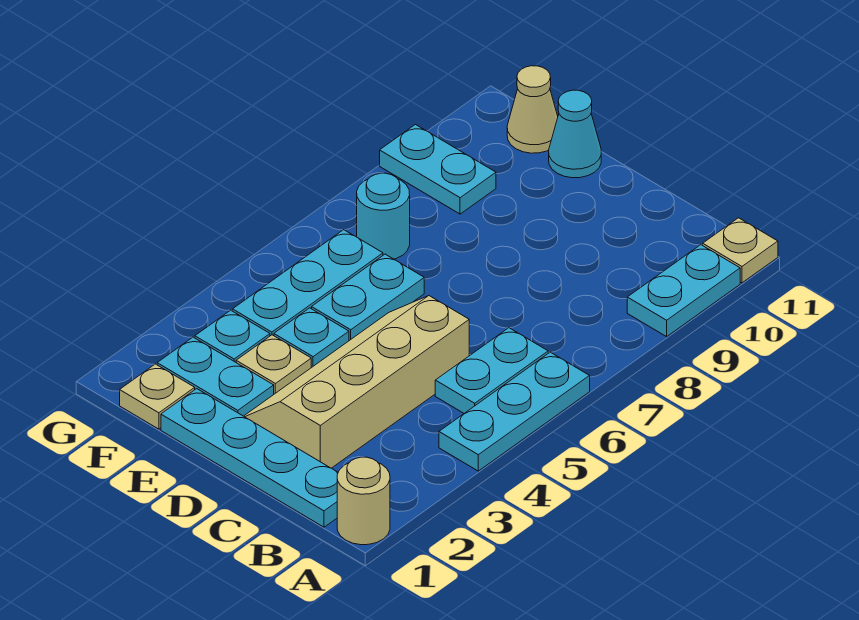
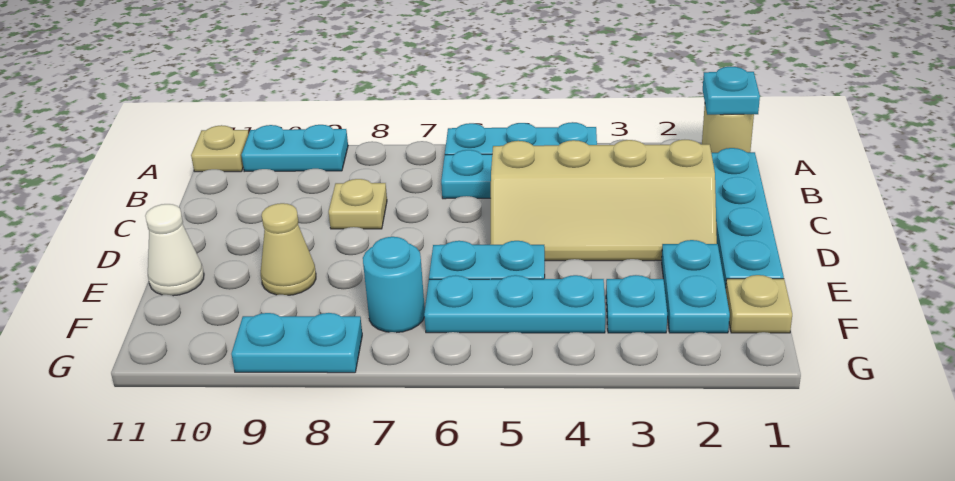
tan 1x1 plate [236,335,311,394] -> tan 1x1 plate moved to [329,179,387,229]
cyan 1x1 plate [274,308,349,368] -> cyan 1x1 plate moved to [703,67,760,115]
cyan 1x1 cone [549,90,601,178] -> white 1x1 cone [145,204,204,296]
cyan 1x2 plate [380,125,496,214] -> cyan 1x2 plate turned to [231,313,362,373]
tan 1x1 cone [507,66,558,153] -> tan 1x1 cone moved to [261,203,316,295]

